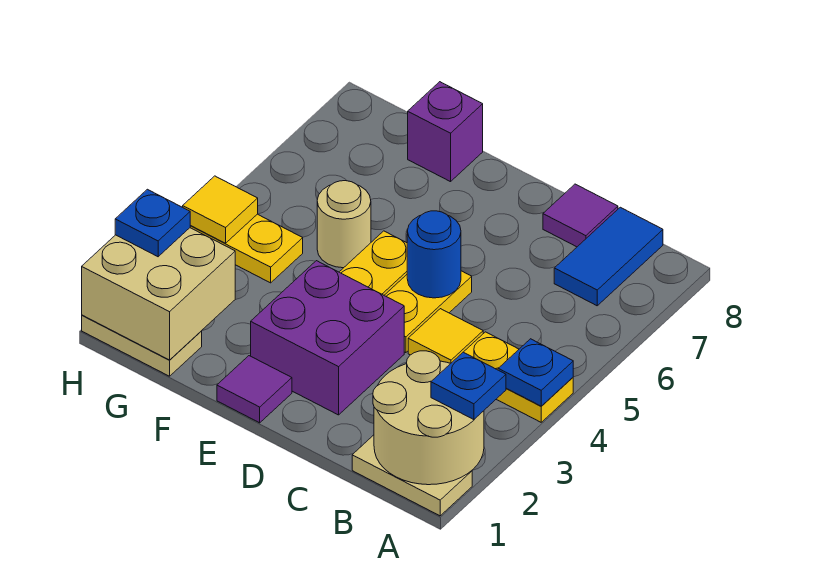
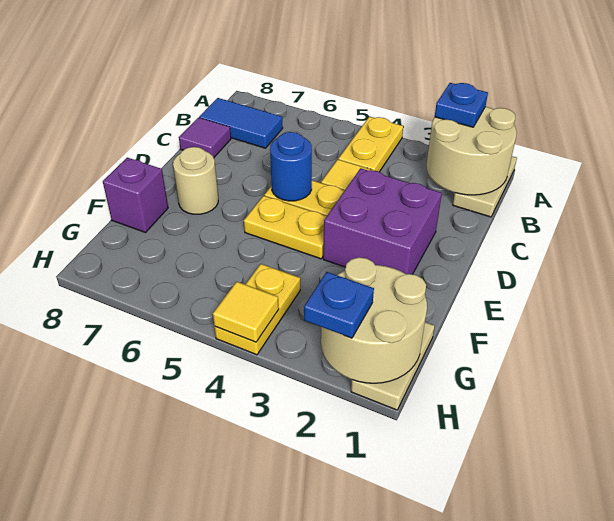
blue 1x1 plate [498,339,573,406] -> none
purple 1x1 tile [217,356,292,423] -> none
tan 1x1 round brick [317,181,371,268] -> tan 1x1 round brick moved to [173,147,218,214]
tan 2x2 brick [82,228,235,360] -> tan 2x2 round brick [321,257,427,383]

